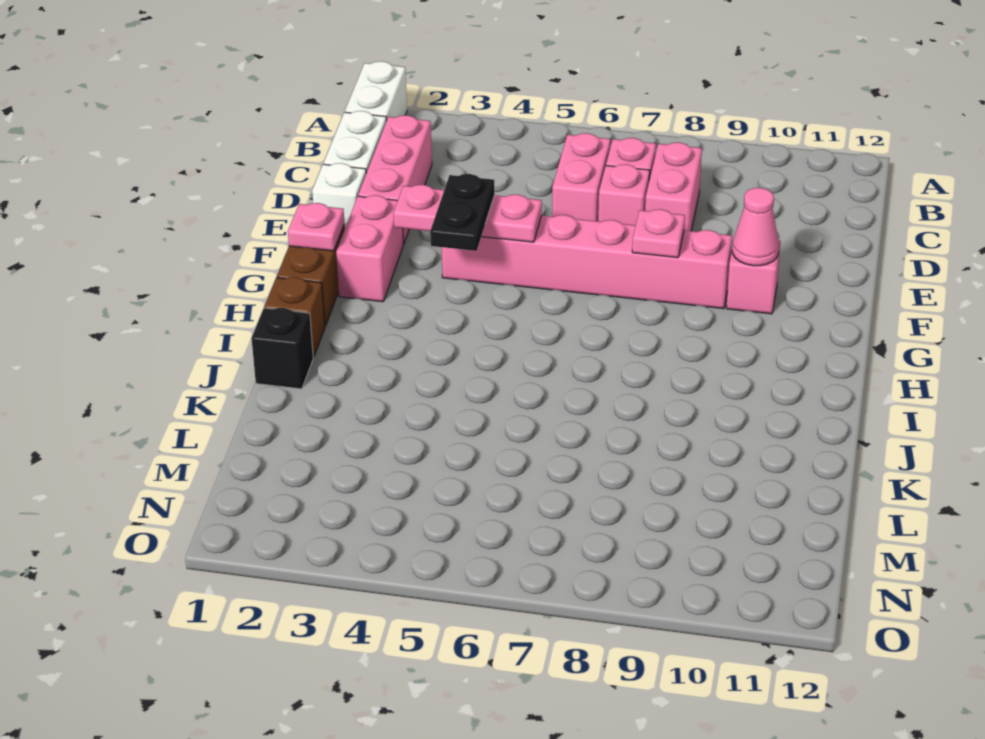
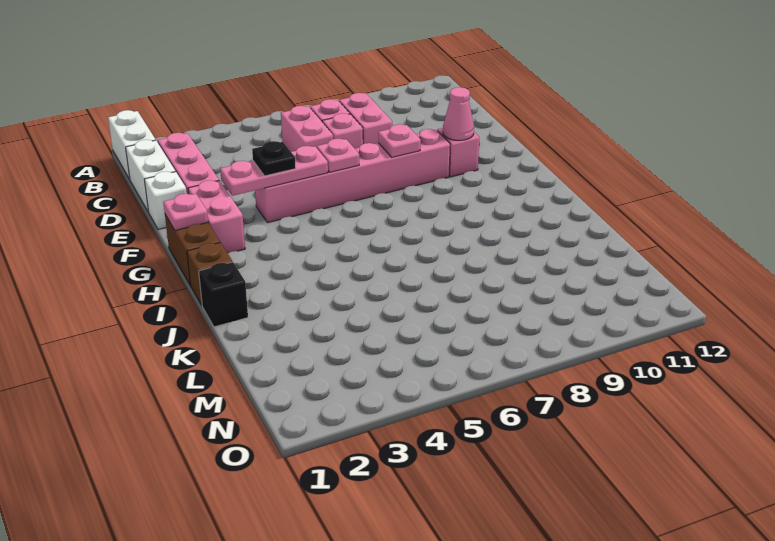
black 1x2 plate [430,174,495,251] -> black 1x1 plate [252,141,296,176]
none -> pink 1x1 plate [317,139,359,172]

